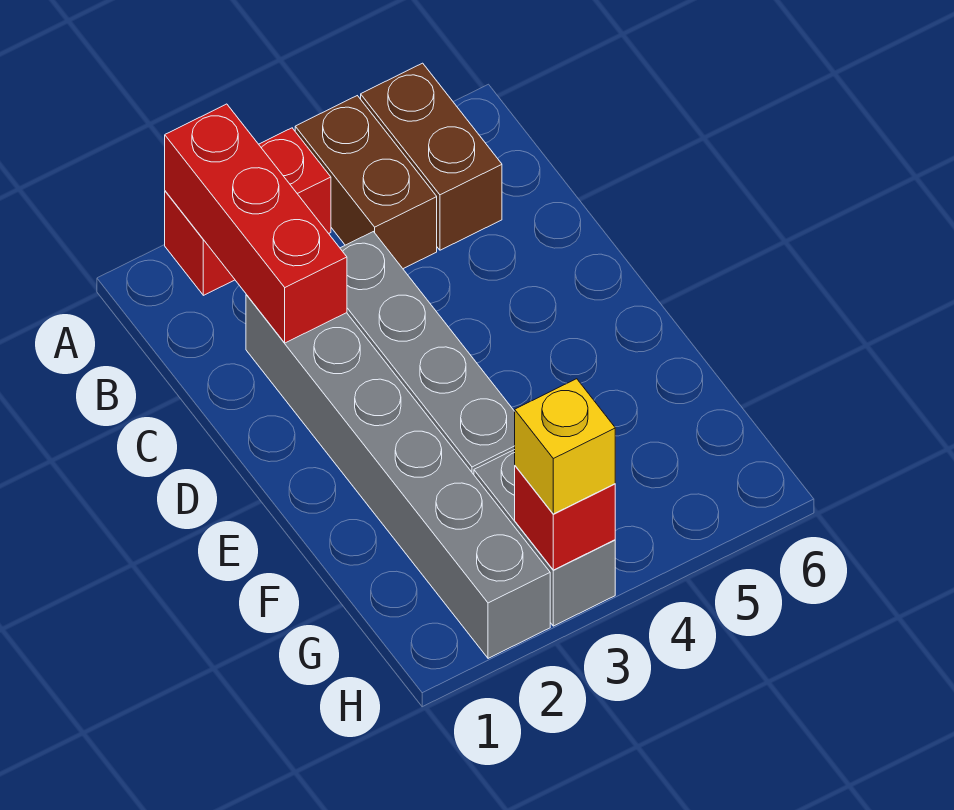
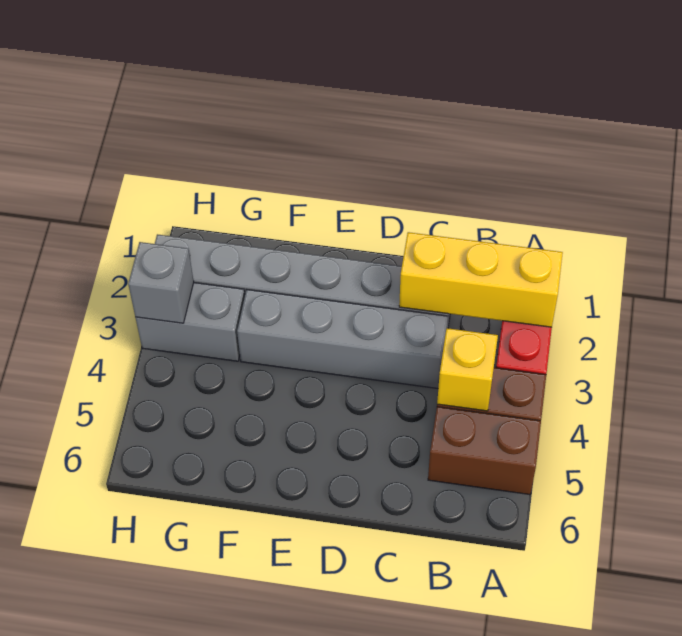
red 1x3 brick [165,104,347,343] -> yellow 1x3 brick [399,232,563,327]
red 1x1 brick [515,466,615,570] -> grey 1x1 brick [128,242,194,323]
yellow 1x1 brick [515,379,615,514] -> yellow 1x1 brick moved to [437,328,498,411]

